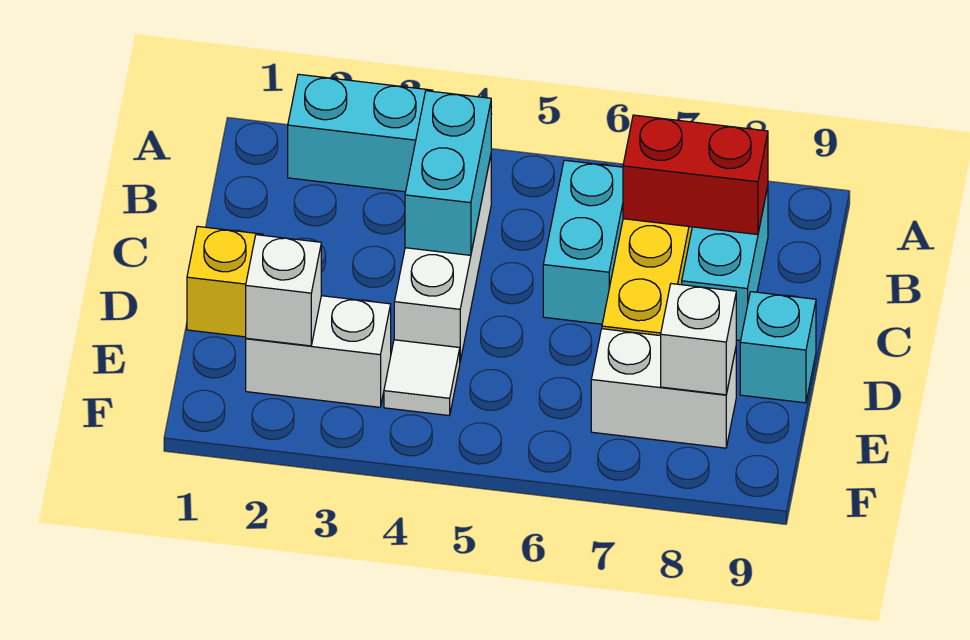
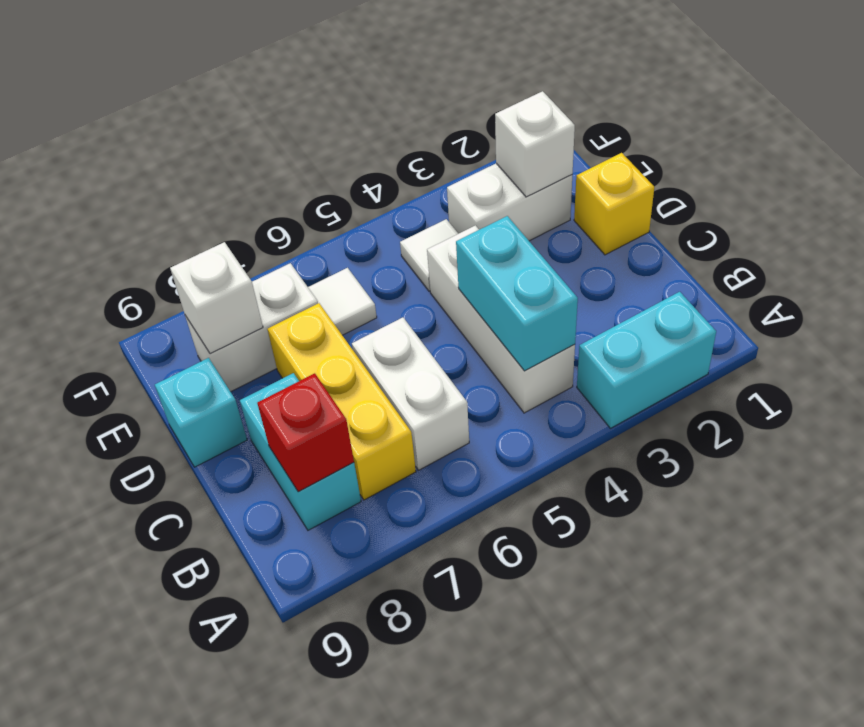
cyan 1x2 brick [543,160,623,324] -> white 1x2 brick [352,317,469,470]
red 1x2 brick [623,115,768,235] -> red 1x1 brick [257,373,354,492]
none -> white 1x1 tile [308,268,377,335]

